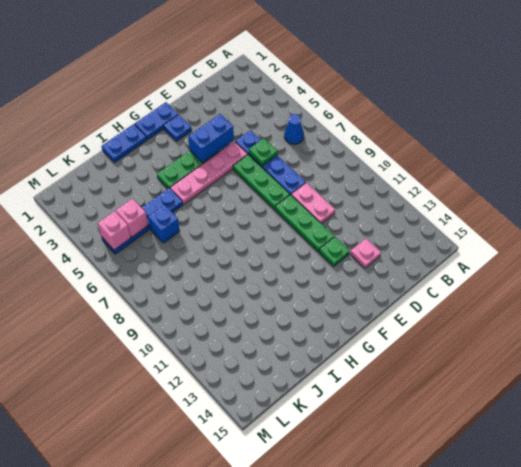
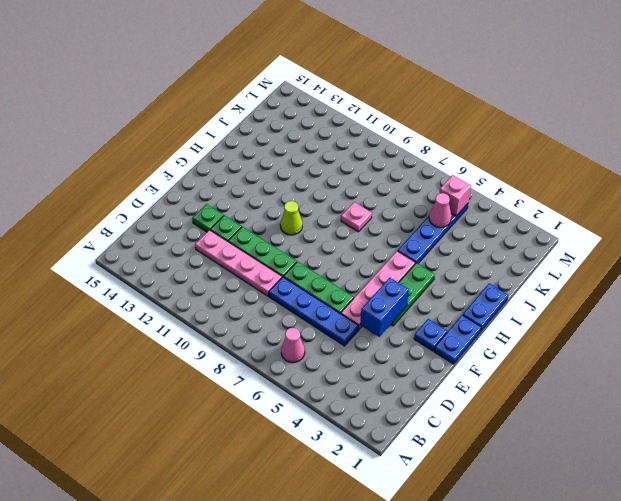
blue 1x1 cone [284,114,304,144] -> pink 1x1 cone [281,328,305,363]
green 1x1 plate [249,138,277,166] -> green 1x1 plate moved to [193,204,224,232]
pink 1x2 plate [291,183,335,224] -> pink 1x4 plate [195,230,282,296]
pink 1x1 plate [350,239,381,268] -> pink 1x1 plate moved to [341,202,372,232]
none -> lime 1x1 cone [280,201,302,235]
blue 1x1 brick [148,205,180,243] -> none
pink 1x1 brick [116,198,148,237] -> pink 1x1 cone [429,193,452,227]

